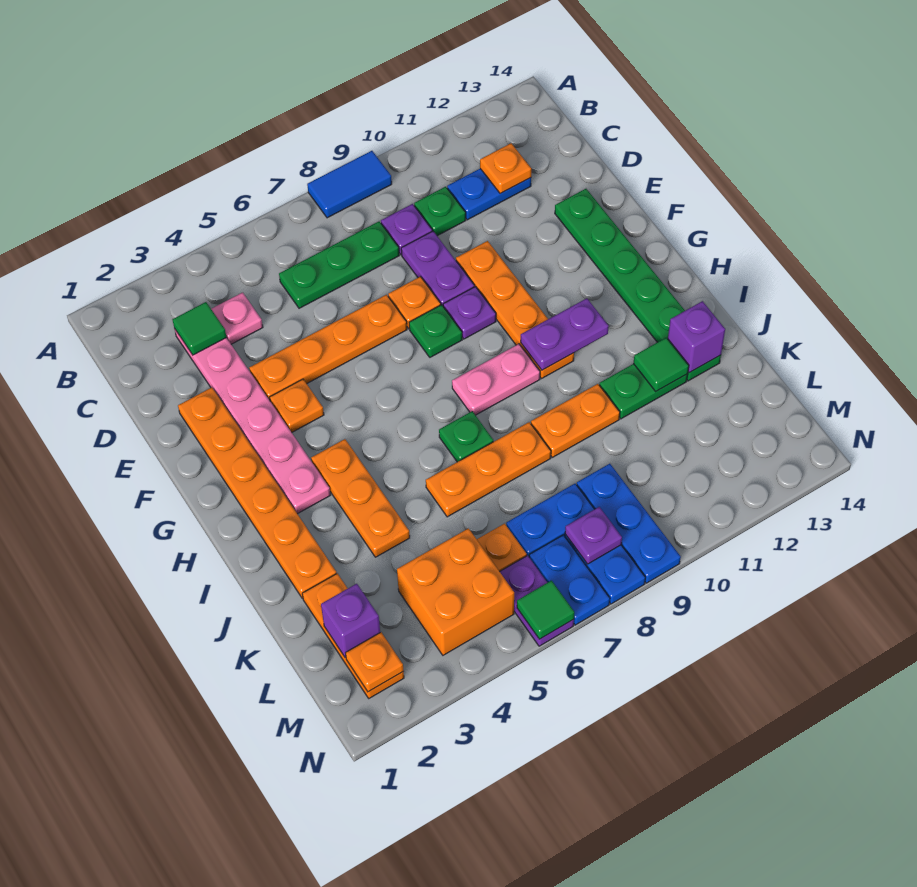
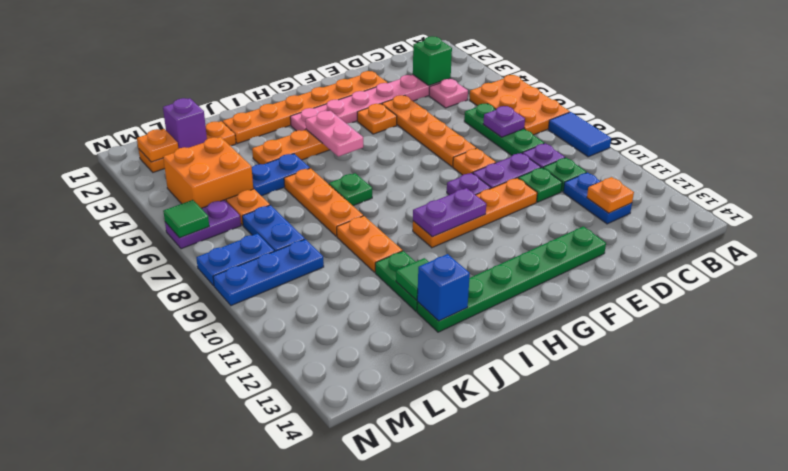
none -> orange 2x3 plate [470,75,570,135]
green 1x1 tile [172,302,226,355] -> green 1x1 brick [413,36,452,86]
green 1x1 plate [409,305,462,357] -> green 1x1 plate moved to [518,168,562,202]
pink 1x2 plate [452,344,540,415] -> pink 1x2 plate moved to [306,111,363,156]
purple 1x2 plate [521,298,609,370] -> purple 1x2 plate turned to [413,188,486,237]
purple 1x1 brick [668,301,725,373] -> blue 1x1 brick [417,254,470,321]
blue 1x2 plate [529,535,610,625] -> blue 1x2 plate moved to [252,154,310,196]
purple 1x1 plate [565,507,622,564] -> purple 1x1 plate moved to [483,106,525,137]

